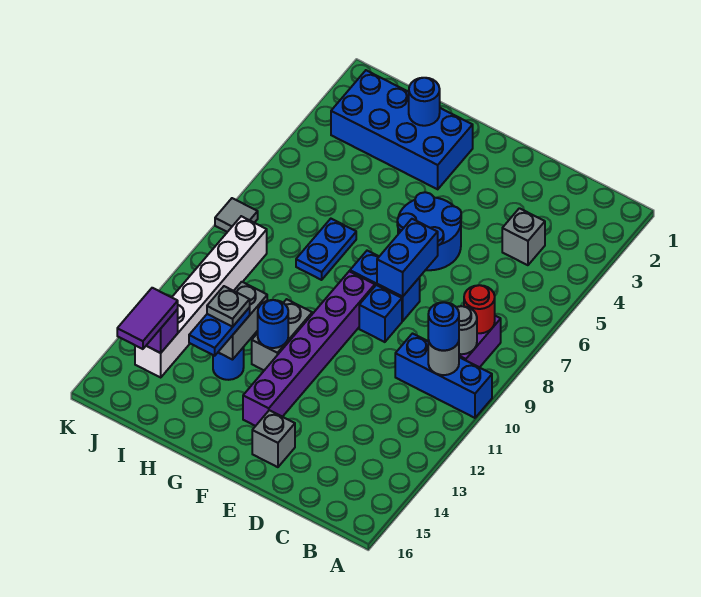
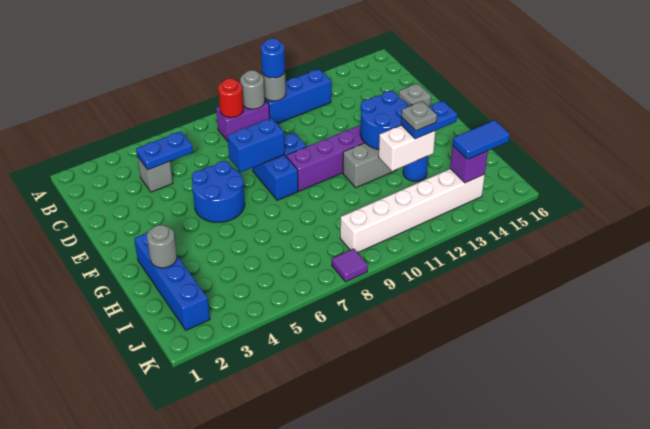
blue 1x3 brick [395,334,492,418] -> blue 1x3 brick turned to [265,69,331,124]
blue 2x4 brick [331,70,473,189] -> blue 1x4 brick [134,232,210,330]
blue 1x1 round brick [258,300,288,348] -> blue 2x2 round brick [360,91,409,149]
blue 1x1 round brick [409,78,440,126] -> grey 1x1 round brick [147,225,177,268]
blue 1x2 plate [296,219,356,280] -> blue 1x2 plate moved to [136,131,193,170]
grey 1x2 brick [218,282,267,360] -> white 1x2 brick [379,125,435,171]
purple 1x2 tile [117,288,178,349] -> blue 1x2 tile [453,120,510,160]
grey 1x1 tile [215,198,258,232] -> purple 1x1 tile [332,249,368,282]

